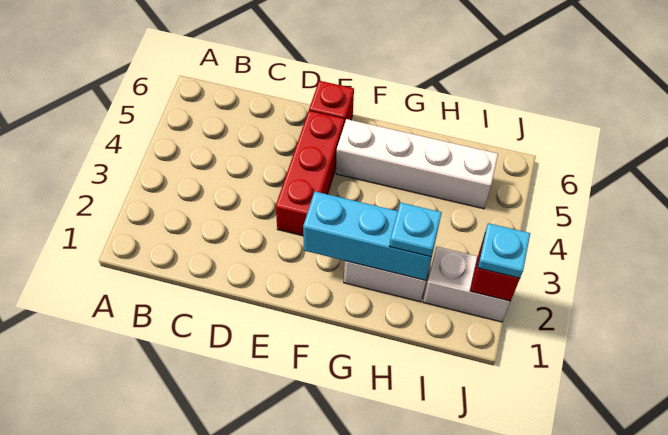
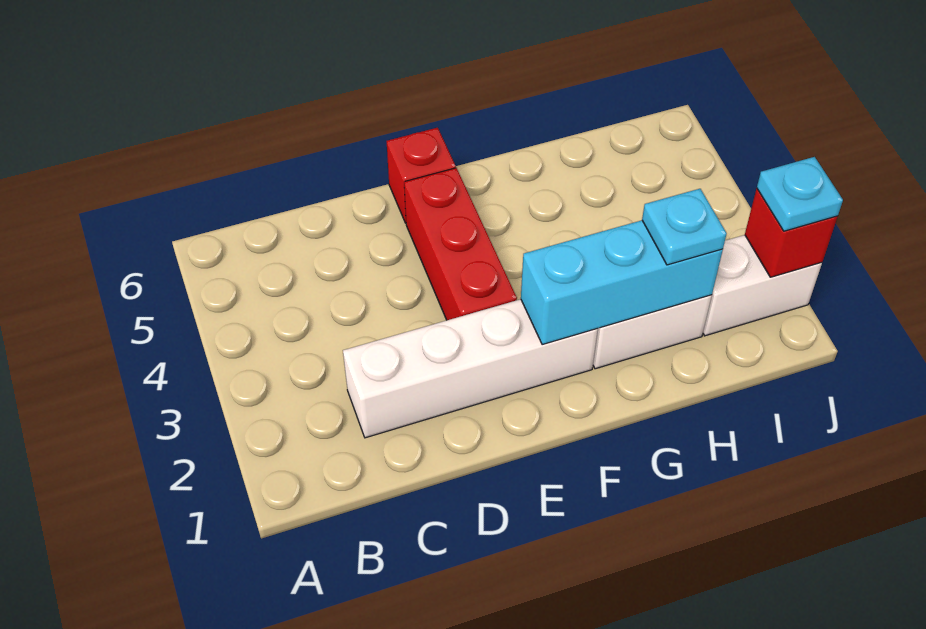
white 1x4 brick [336,119,498,209] -> white 1x4 brick moved to [343,299,598,438]

